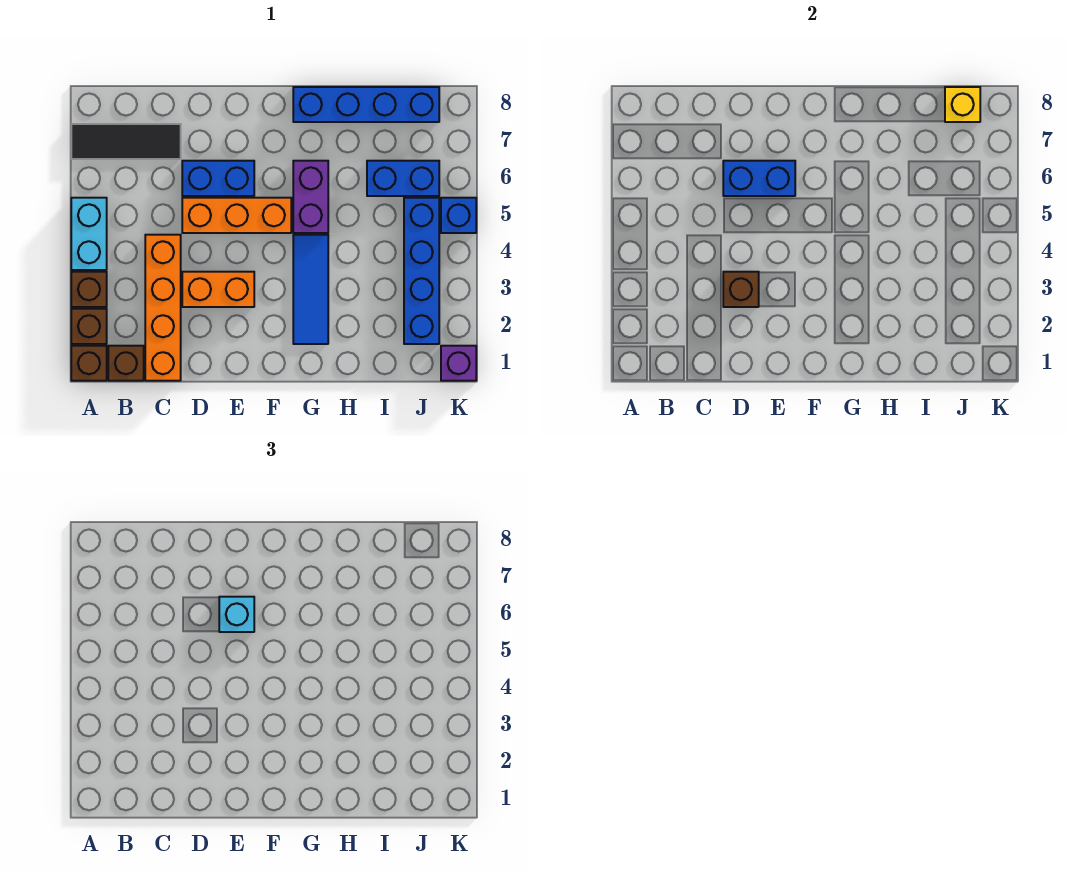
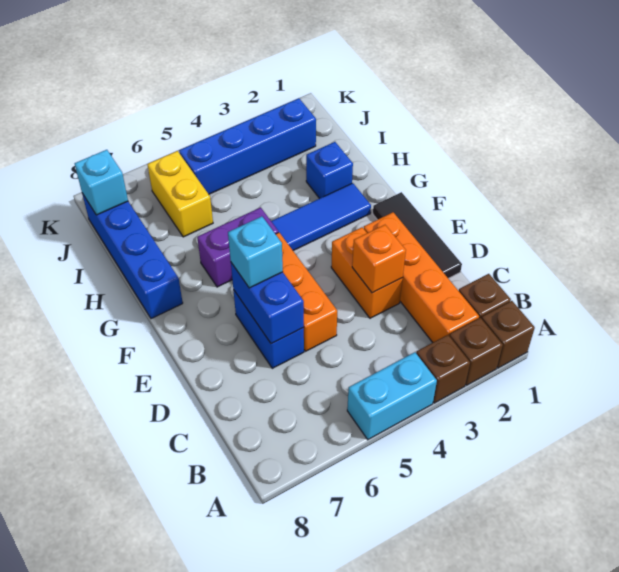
black 1x3 tile [71,124,181,159] -> black 1x3 tile moved to [373,192,462,278]
orange 1x4 brick [145,235,181,381] -> orange 1x4 brick turned to [364,212,479,342]
brown 1x1 brick [723,272,759,307] -> orange 1x1 brick [352,225,406,293]
blue 1x2 brick [367,161,439,196] -> yellow 1x2 brick [147,151,213,237]
yellow 1x1 brick [945,87,980,122] -> cyan 1x1 brick [75,150,128,215]
purple 1x1 brick [441,346,476,381] -> none
blue 1x1 brick [441,198,476,233] -> blue 1x1 brick moved to [306,142,353,198]

